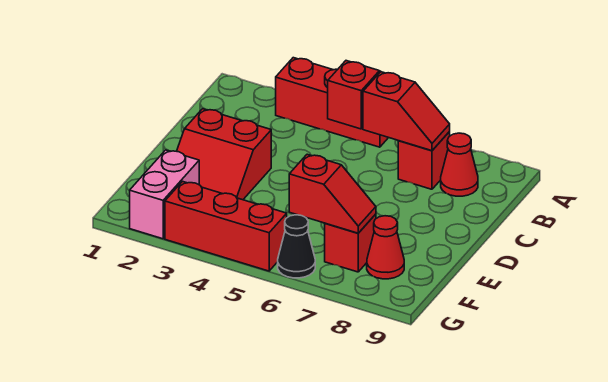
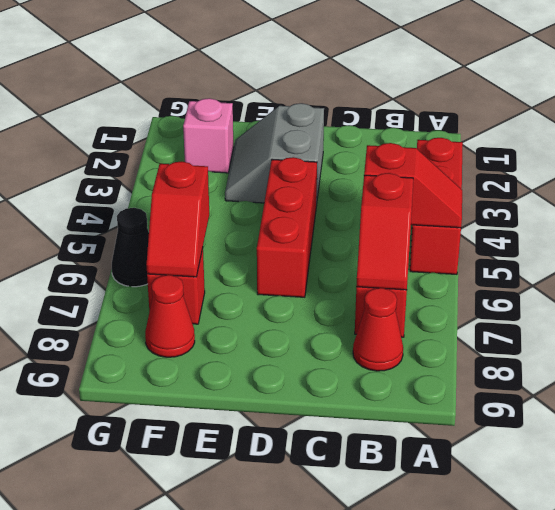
red 2x2 slope [177,109,271,200] -> grey 2x2 slope [225,103,324,205]
pink 1x2 brick [130,150,199,239] -> pink 1x1 brick [183,98,233,173]
red 1x3 brick [165,181,287,271] -> red 1x3 brick moved to [257,157,317,297]

